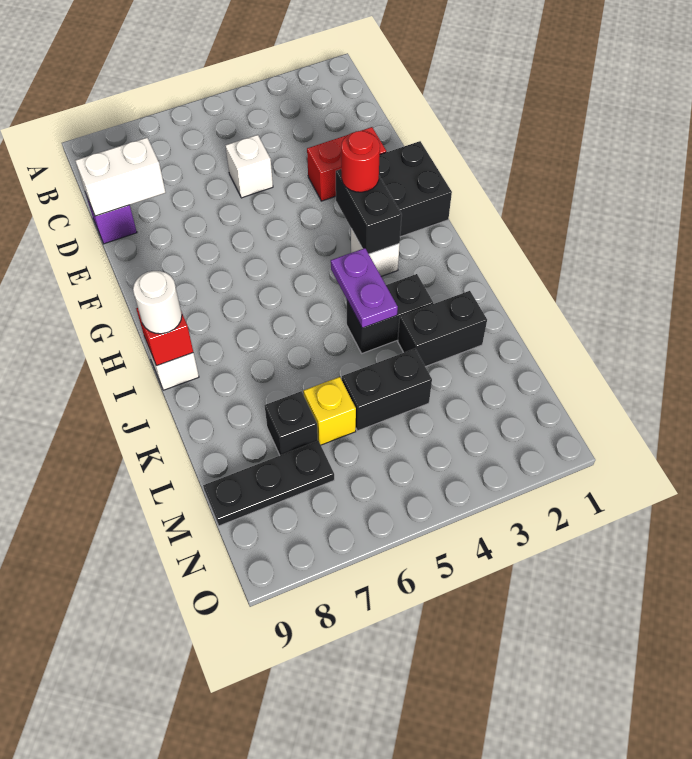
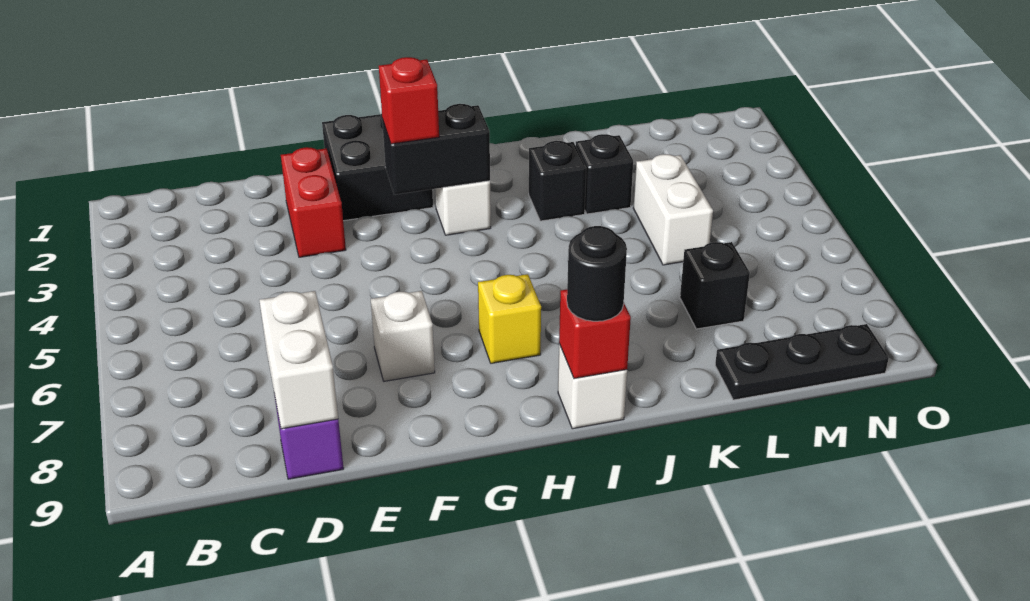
white 1x1 brick [225,135,273,198] -> white 1x1 brick moved to [371,291,435,381]
red 1x1 round brick [341,131,380,192] -> red 1x1 brick [379,57,439,144]
purple 1x2 plate [331,248,398,328] -> none
white 1x1 round brick [133,271,182,334] -> black 1x1 round brick [567,226,627,321]
black 1x2 brick [347,274,433,353] -> black 1x1 brick [529,141,586,221]
black 1x2 brick [398,291,487,367] -> black 1x1 brick [576,134,633,214]
black 1x2 brick [342,349,432,431] -> white 1x2 brick [633,154,713,265]
yellow 1x1 brick [303,377,356,445] -> yellow 1x1 brick moved to [478,274,541,363]
black 1x3 plate [203,441,334,526] -> black 1x3 plate turned to [715,324,889,400]

